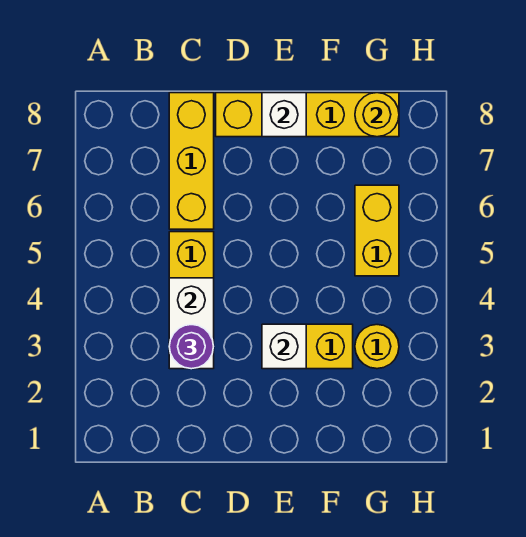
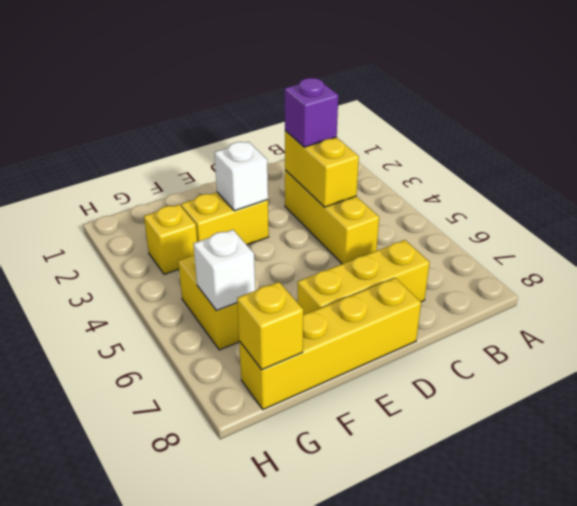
white 1x2 brick [169,278,214,369] -> yellow 1x2 brick [285,131,359,207]
purple 1x1 round brick [169,325,214,369] -> purple 1x1 brick [285,78,338,147]
yellow 1x3 brick [169,93,214,229] -> yellow 1x3 brick turned to [298,240,430,315]
white 1x1 brick [262,93,306,137] -> white 1x1 brick moved to [193,230,255,310]
yellow 1x1 round brick [355,325,399,369] -> yellow 1x1 brick [144,205,197,274]
yellow 1x1 round brick [355,93,399,137] -> yellow 1x1 brick [237,282,303,370]

